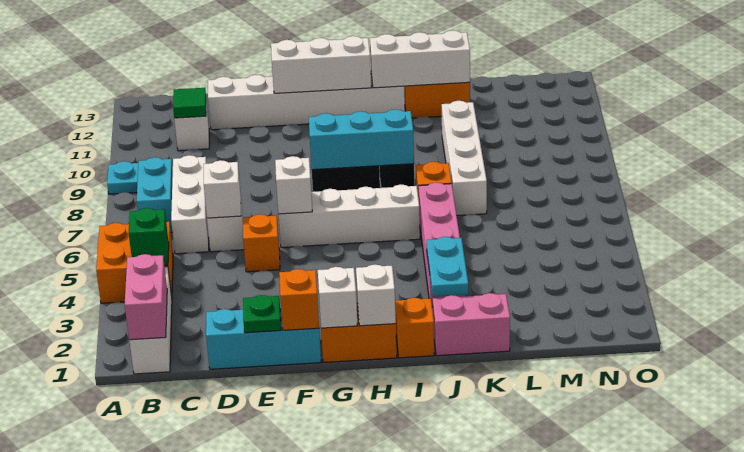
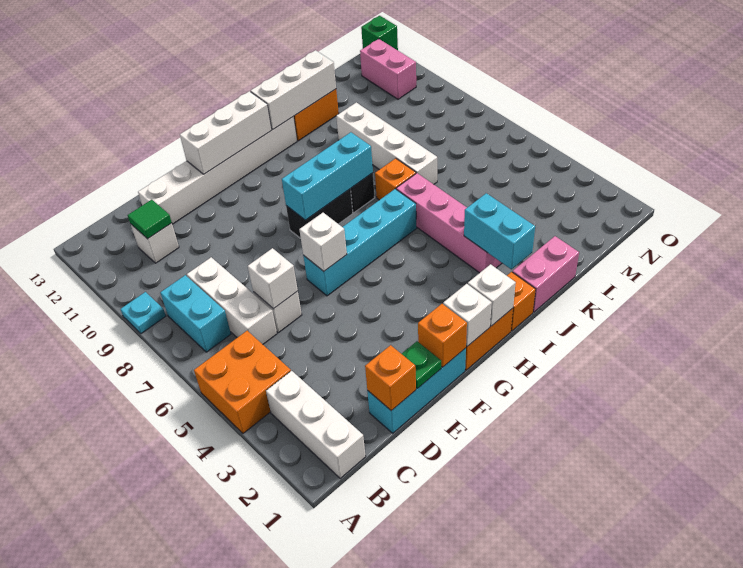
pink 1x2 brick [125,254,167,340] -> pink 1x2 brick moved to [360,39,416,99]
green 1x1 brick [129,208,169,265] -> green 1x1 brick moved to [361,16,398,50]
orange 1x1 brick [243,214,280,272] -> orange 1x1 brick moved to [365,345,416,411]
white 1x4 brick [279,184,420,247] -> cyan 1x4 brick [303,189,417,296]
cyan 1x2 plate [427,237,468,297] -> cyan 1x2 brick [464,193,535,269]

